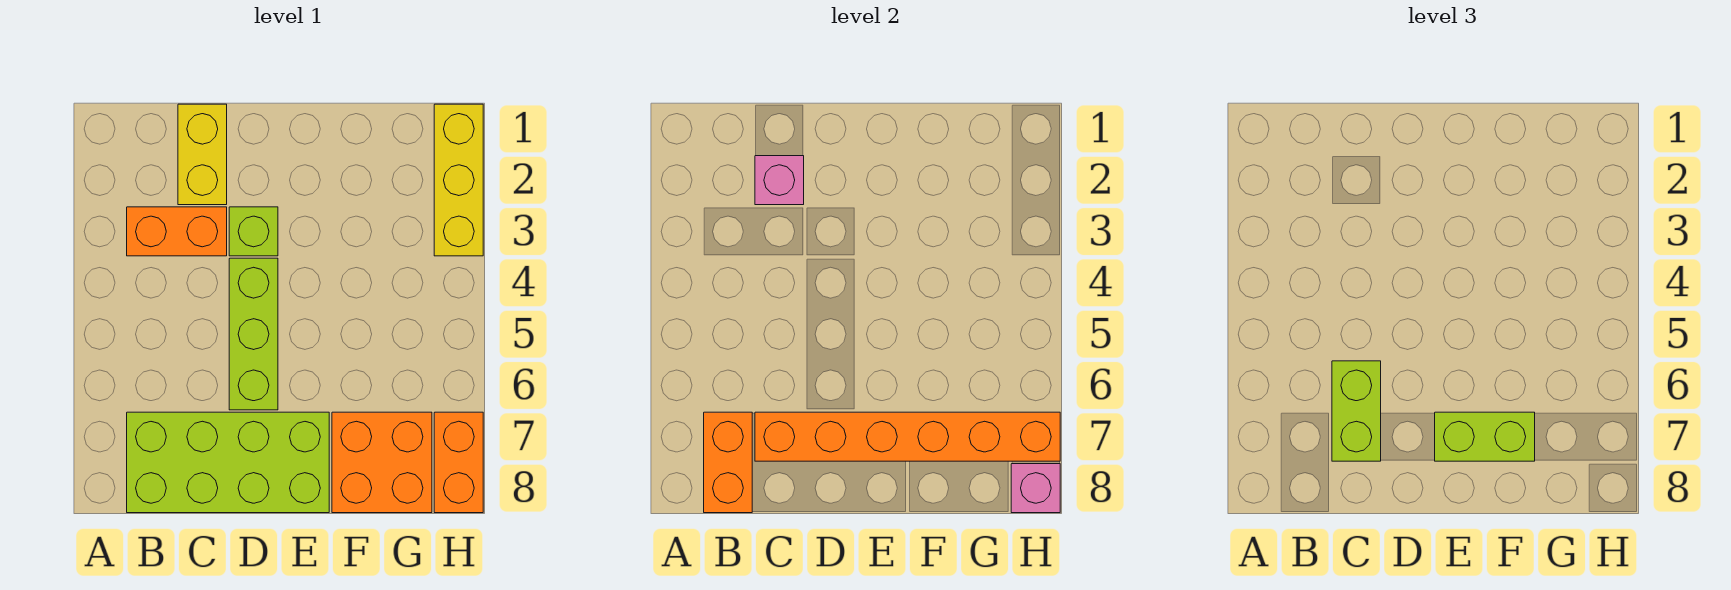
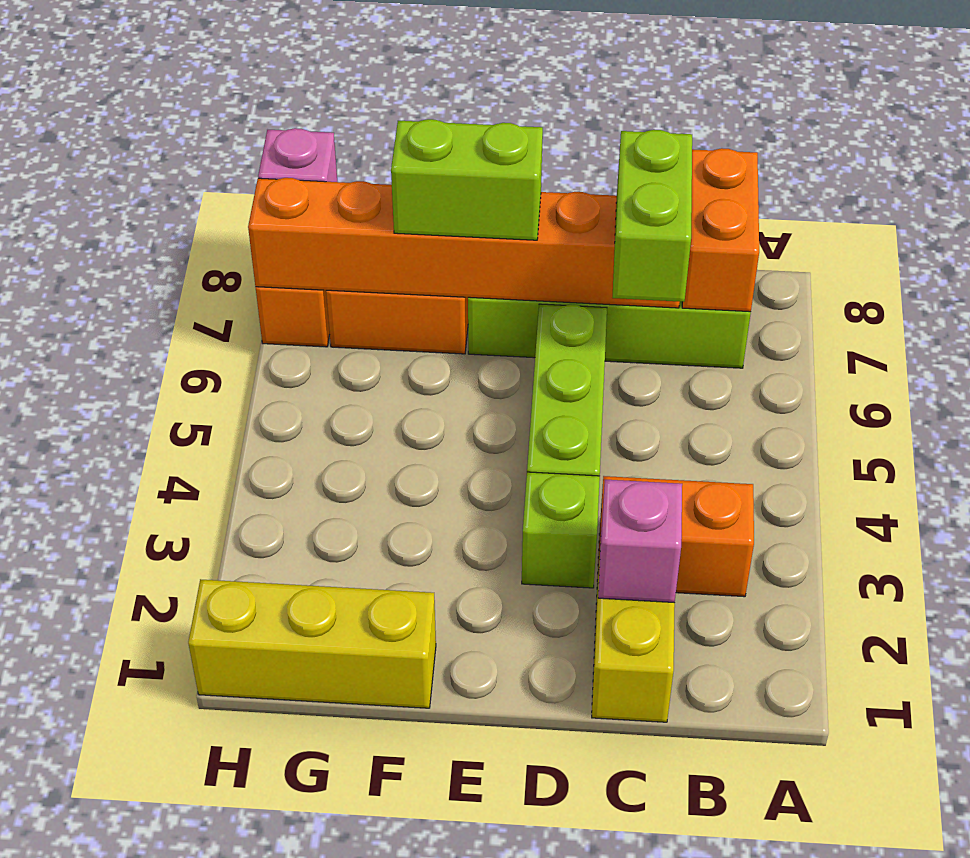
yellow 1x3 brick [434,104,483,256] -> yellow 1x3 brick turned to [188,579,436,708]

